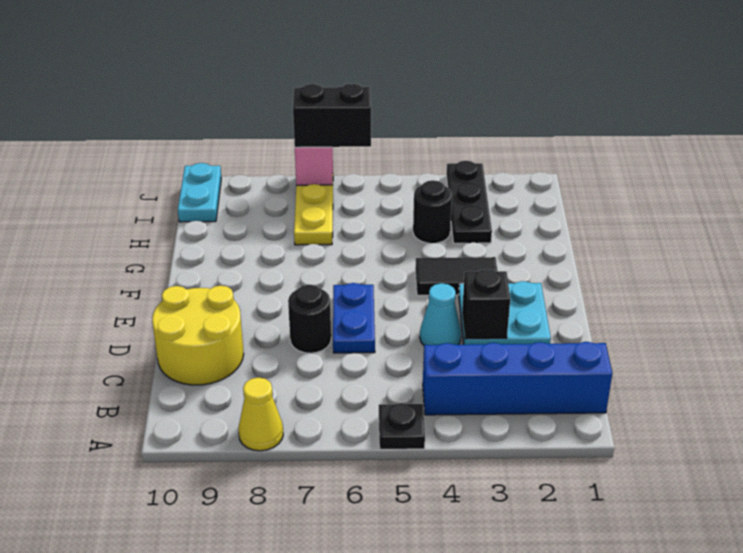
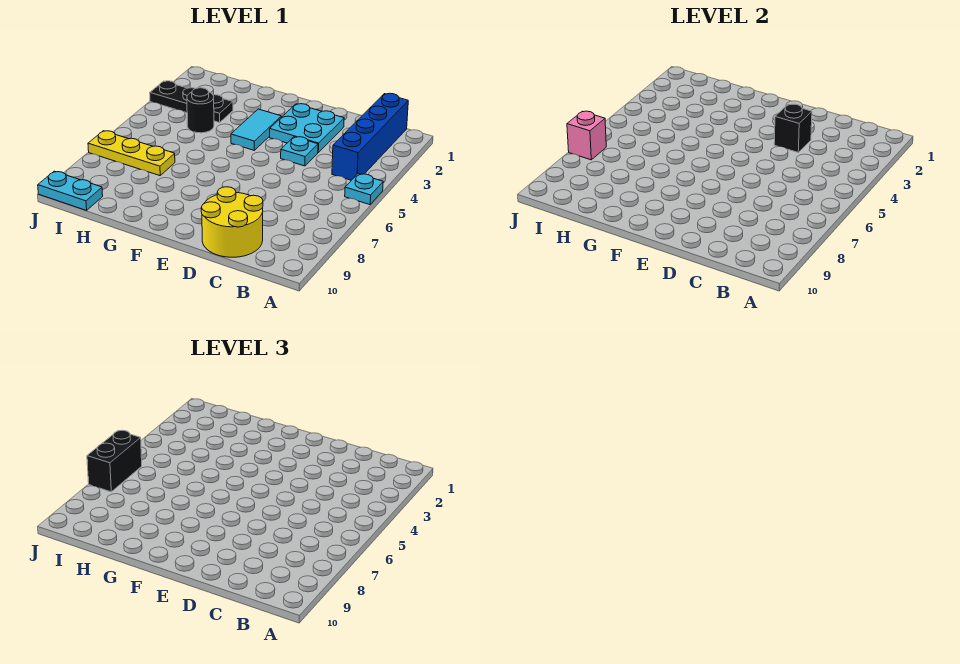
black 1x1 plate [379,403,425,449] -> cyan 1x1 plate [345,174,383,205]
yellow 1x1 cone [238,377,283,451] -> none
cyan 1x1 cone [420,283,461,345] -> cyan 1x1 plate [281,137,318,166]
blue 1x2 plate [333,283,375,353] -> none
black 1x1 round brick [288,285,331,353] -> none
black 1x2 tile [415,257,497,295] -> cyan 1x2 tile [231,109,281,150]

